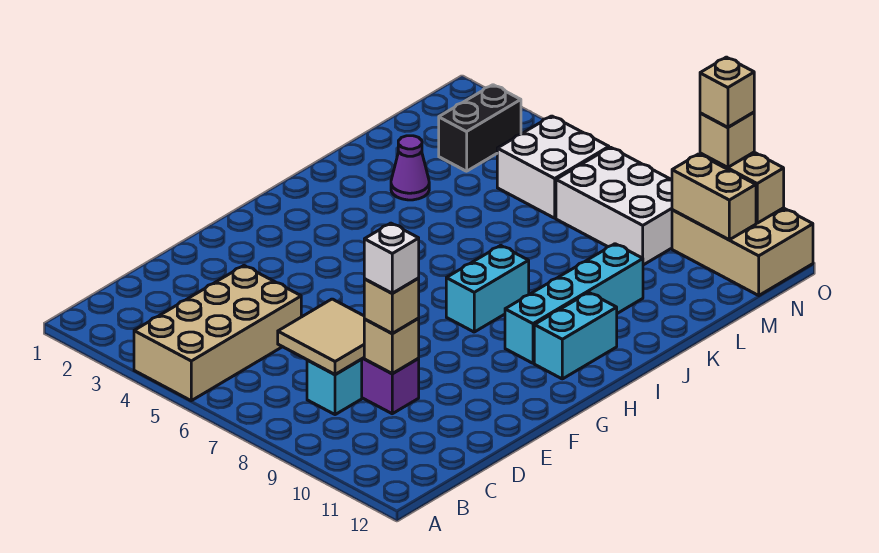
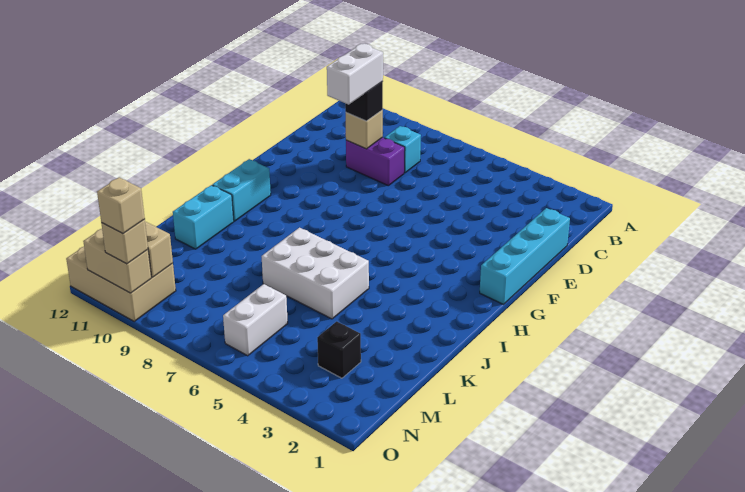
tan 2x4 brick [134,266,301,401] -> none
tan 2x2 tile [278,299,364,375] -> none
tan 1x1 brick [364,278,419,333] -> black 1x1 brick [345,82,383,121]
white 1x1 brick [364,223,419,293] -> white 1x2 brick [327,44,383,105]
cyan 1x2 brick [446,245,529,332] -> cyan 1x2 brick moved to [173,185,234,249]
cyan 1x4 brick [505,244,643,363] -> cyan 1x4 brick moved to [480,208,570,304]
purple 1x1 cone [391,136,429,200] -> none
black 1x2 brick [439,85,521,171] -> black 1x1 brick [317,321,361,378]
white 2x2 brick [497,116,609,218] -> white 1x2 brick [223,284,288,356]
white 2x3 brick [556,147,672,265] -> white 2x3 brick moved to [262,228,369,319]

